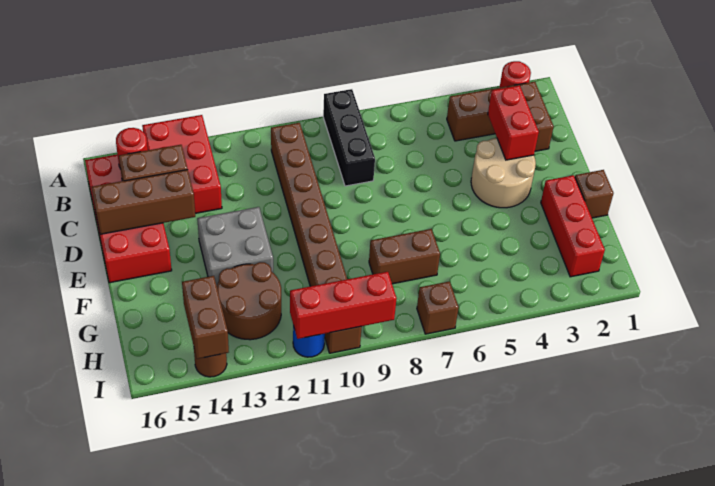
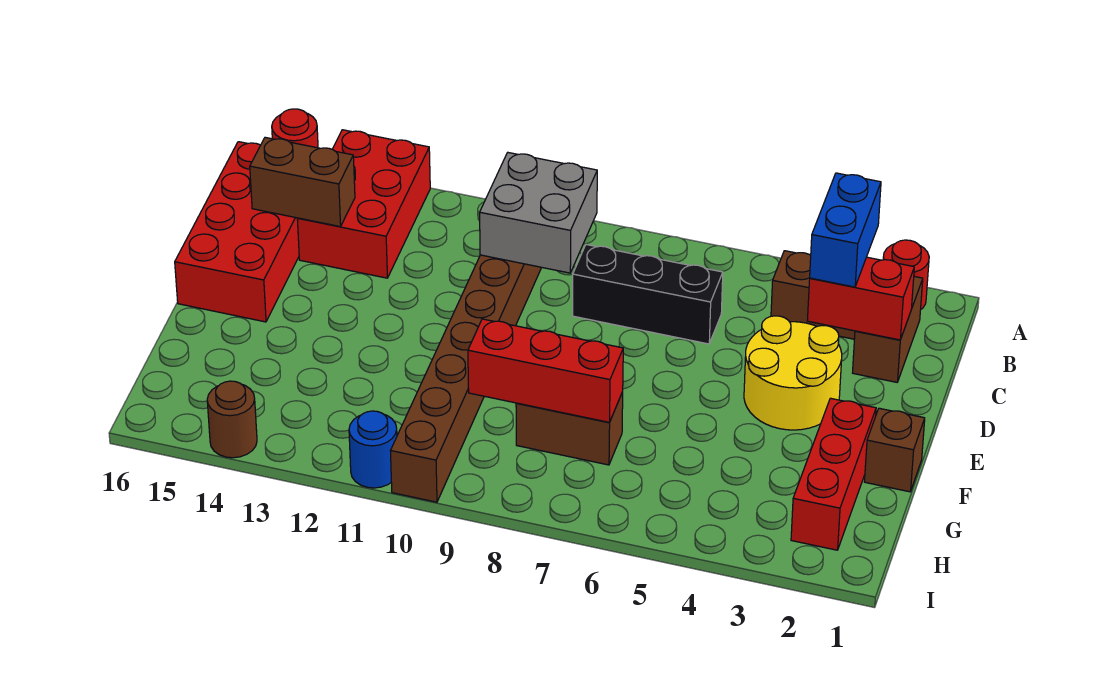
black 1x3 brick [323,89,375,186] -> black 1x3 brick turned to [573,245,723,344]
none -> blue 1x2 brick [810,173,881,287]
red 1x2 brick [488,85,539,160] -> red 1x2 brick turned to [807,257,914,340]
tan 2x2 round brick [471,138,536,208] -> yellow 2x2 round brick [744,316,842,430]
brown 1x3 brick [92,170,195,234] -> none
grey 2x2 brick [197,207,273,286] -> grey 2x2 brick moved to [480,153,597,273]
brown 2x2 round brick [217,262,281,340] -> none
brown 1x2 brick [182,276,229,359] -> none
brown 1x1 brick [417,281,459,334] -> none
red 1x3 brick [290,272,397,339] -> red 1x3 brick moved to [468,319,623,422]

